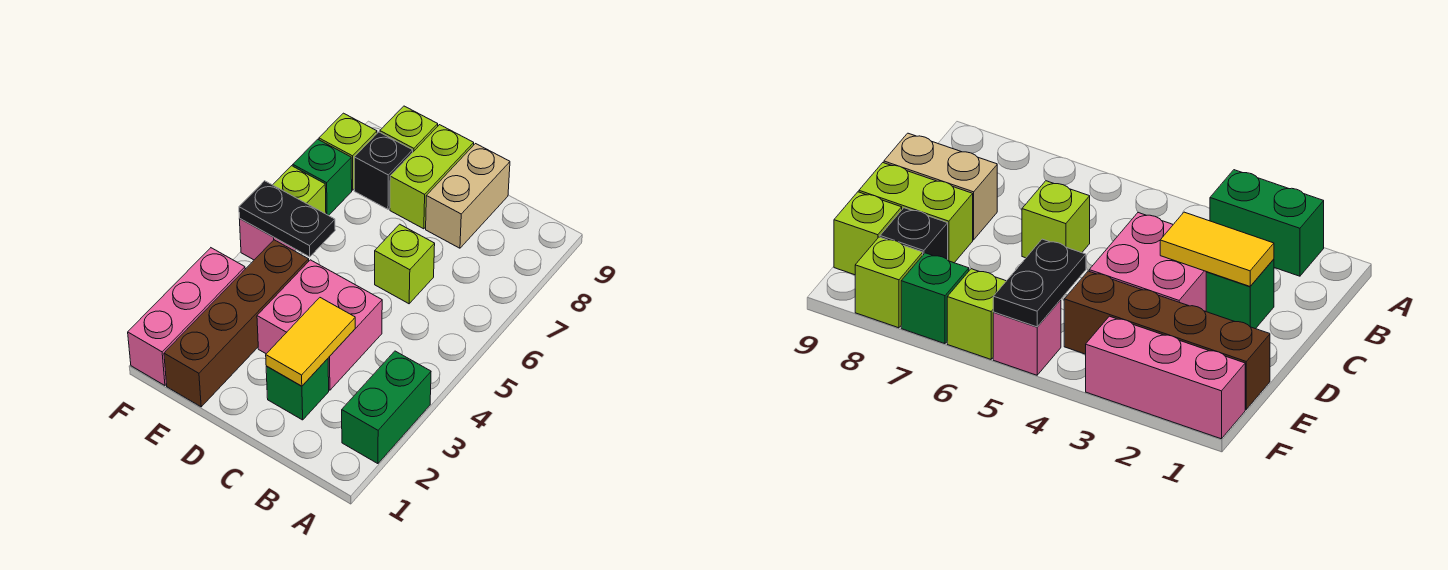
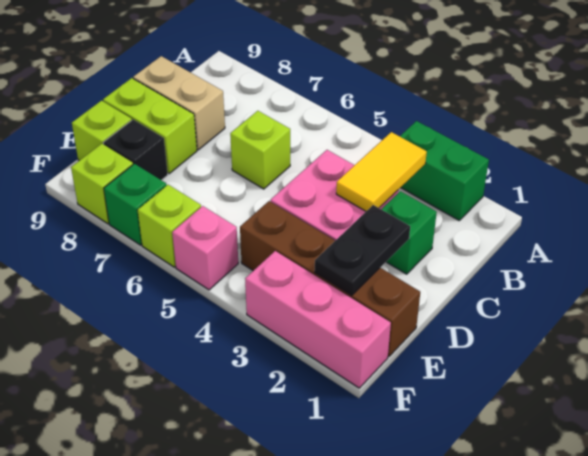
yellow 1x2 tile [266,298,355,386] -> yellow 1x2 tile turned to [336,132,427,211]
black 1x2 plate [239,181,335,257] -> black 1x2 plate moved to [315,205,410,295]

